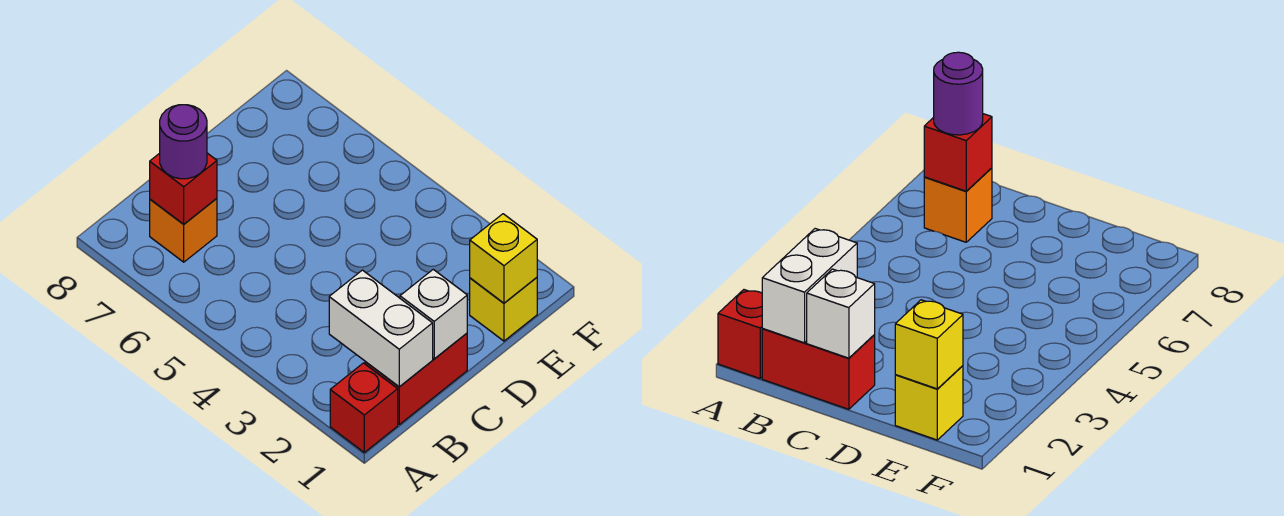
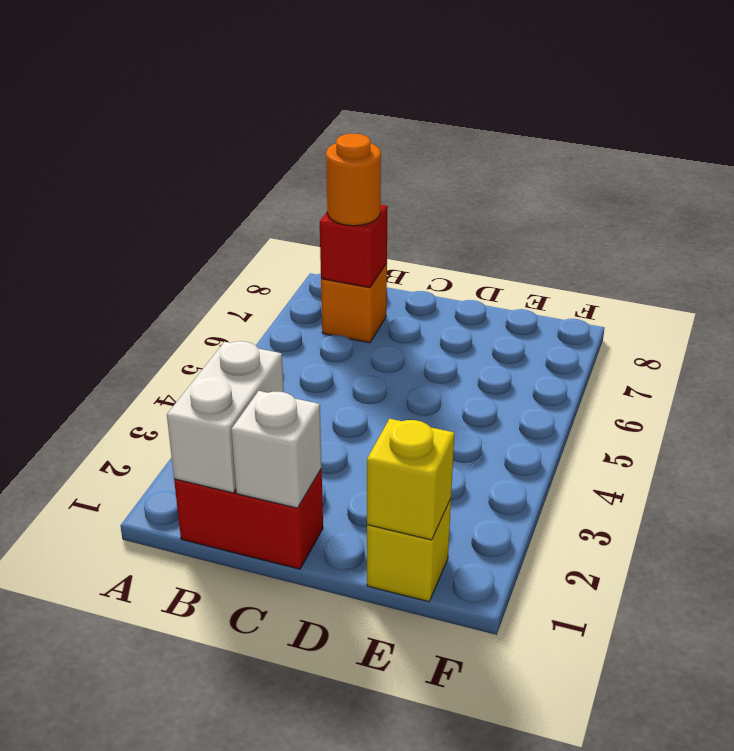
red 1x1 brick [330,363,398,452] -> none
purple 1x1 round brick [160,105,207,179] -> orange 1x1 round brick [326,134,381,226]

